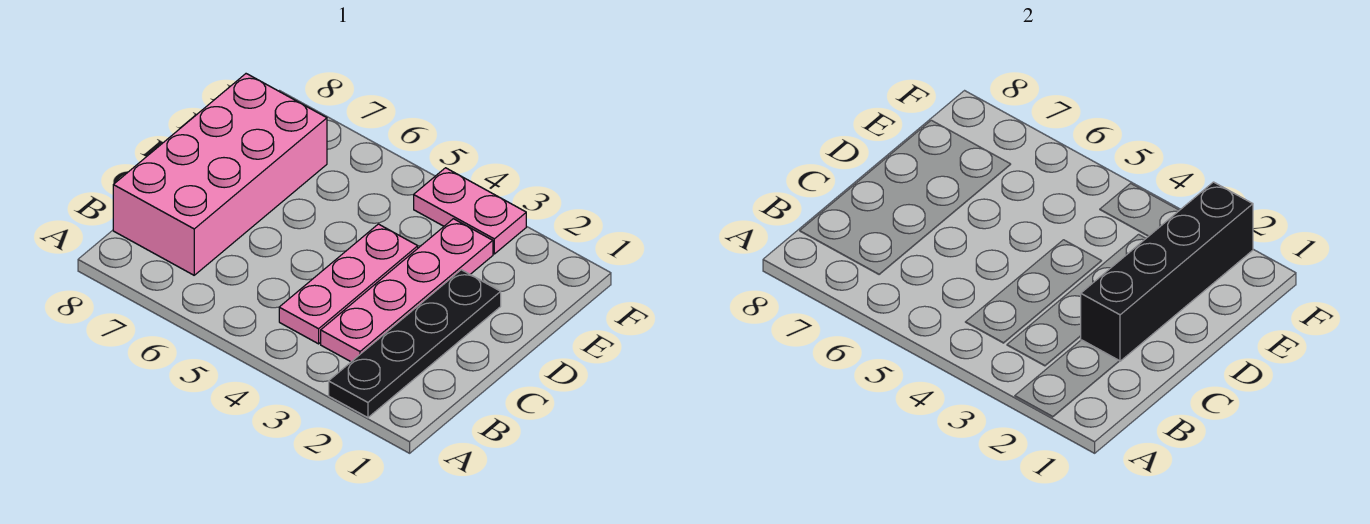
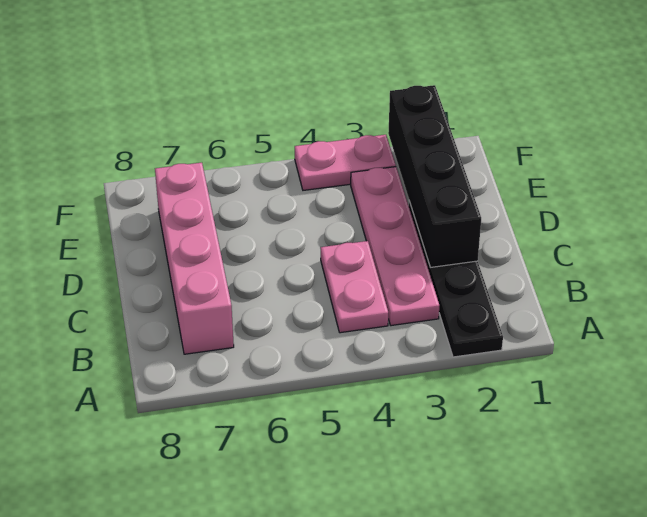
pink 1x3 plate [279,224,418,344] -> pink 1x2 plate [321,241,388,333]
pink 2x4 brick [113,74,327,275] -> pink 1x4 brick [155,163,234,354]

